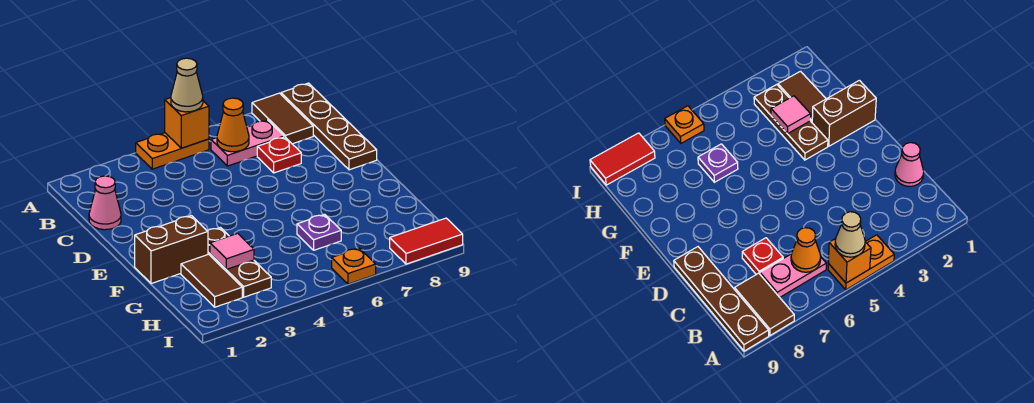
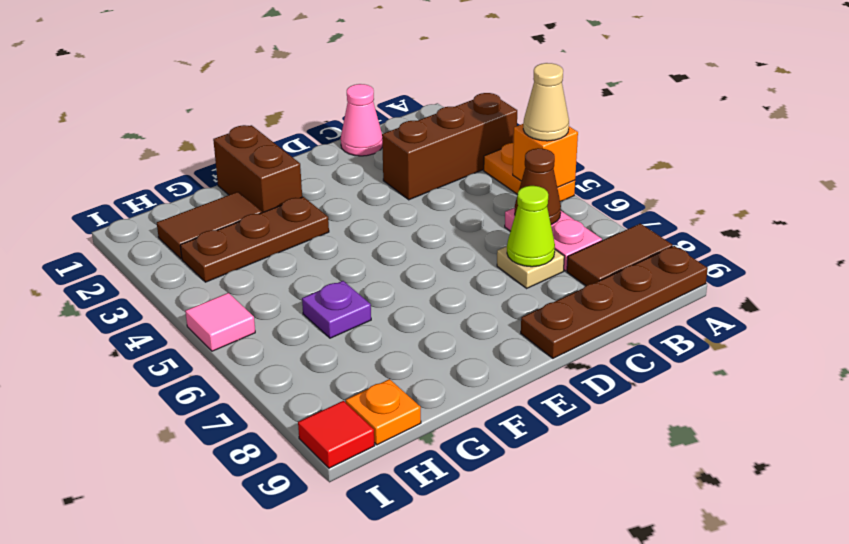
none -> brown 1x3 brick [382,93,517,200]
orange 1x1 cone [217,98,249,152] -> brown 1x1 cone [514,148,561,224]
red 1x1 plate [257,137,301,173] -> tan 1x1 plate [497,246,564,288]
none -> lime 1x1 cone [507,186,555,267]
pink 1x1 tile [210,233,254,269] -> pink 1x1 tile moved to [185,293,255,351]
orange 1x1 plate [332,248,376,284] -> orange 1x1 plate moved to [346,379,421,445]
red 1x2 tile [390,218,463,264] -> red 1x1 tile [298,401,375,468]

